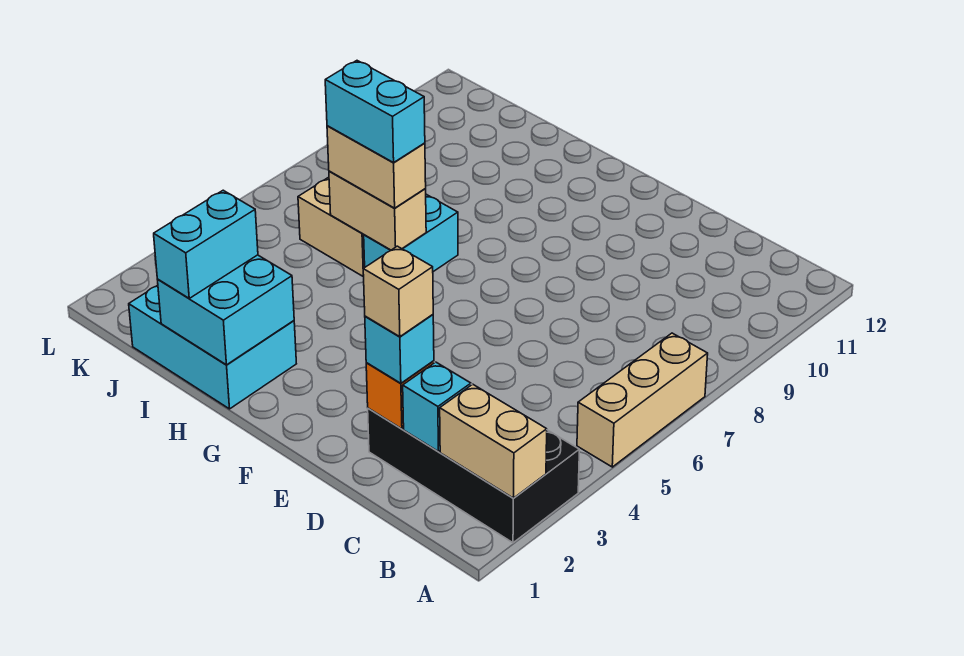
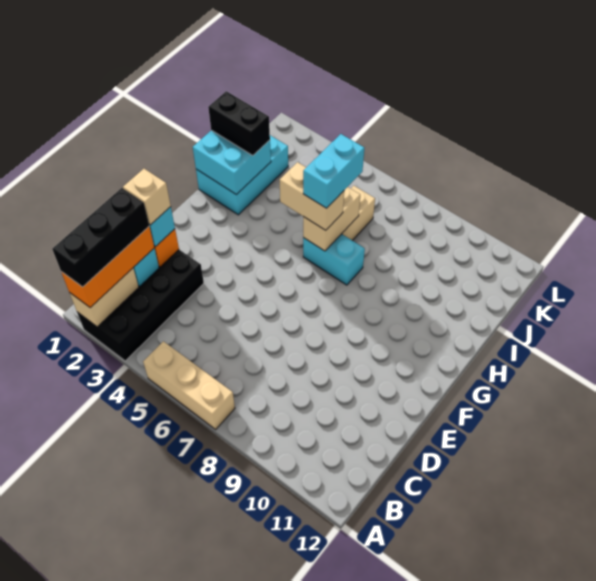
none -> orange 1x3 brick [61,226,154,308]
none -> black 1x3 brick [52,188,149,287]
tan 1x2 brick [327,126,426,208] -> tan 1x2 brick turned to [280,162,344,230]
cyan 1x2 brick [154,190,258,298] -> black 1x2 brick [208,91,270,156]

